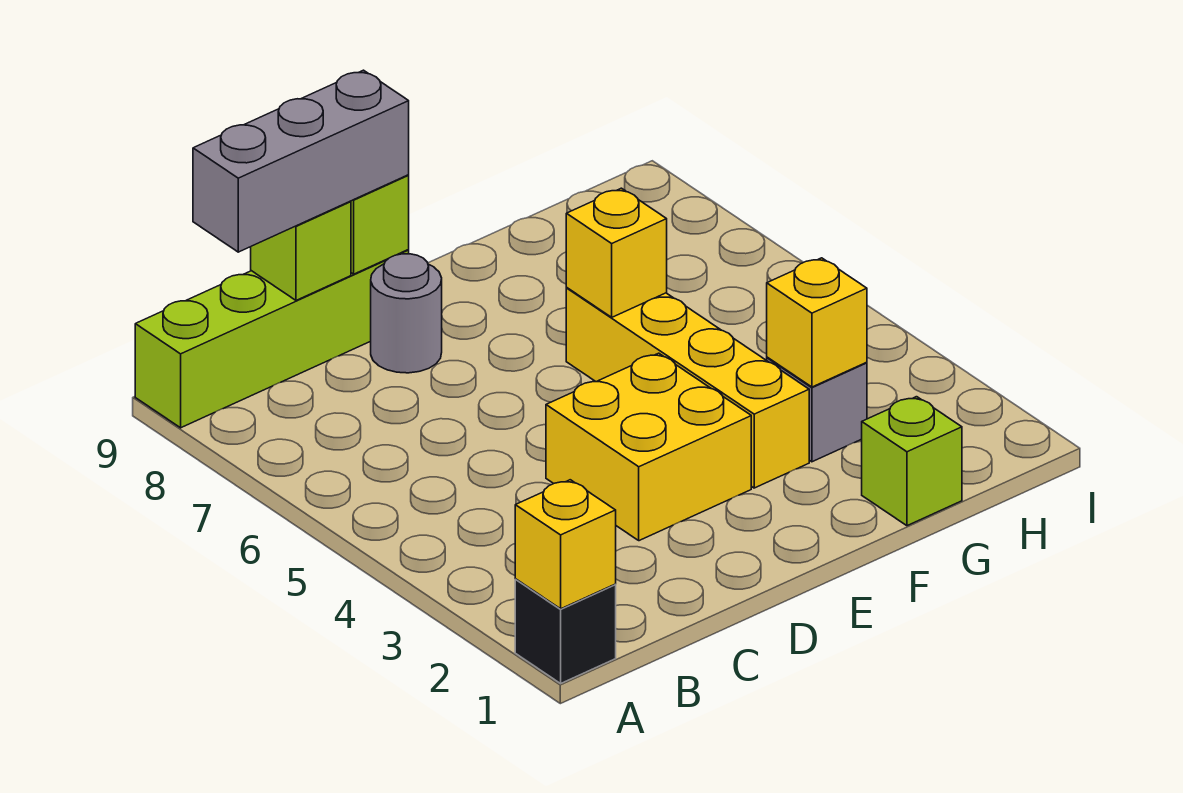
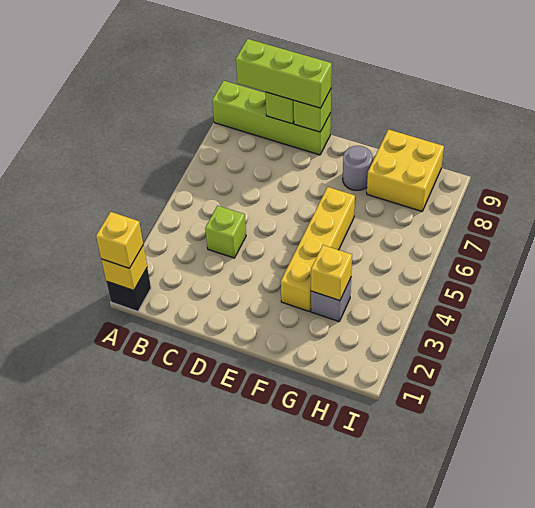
grey 1x3 brick [193,70,409,252] -> lime 1x3 brick [236,39,332,108]
yellow 2x2 brick [546,353,751,541] -> yellow 2x2 brick moved to [367,129,444,211]
grey 1x1 round brick [371,254,442,373] -> grey 1x1 round brick moved to [343,146,372,191]
yellow 1x1 brick [566,188,667,317] -> yellow 1x1 brick moved to [96,212,143,268]
lime 1x1 brick [862,397,962,526] -> lime 1x1 brick moved to [205,206,246,258]

